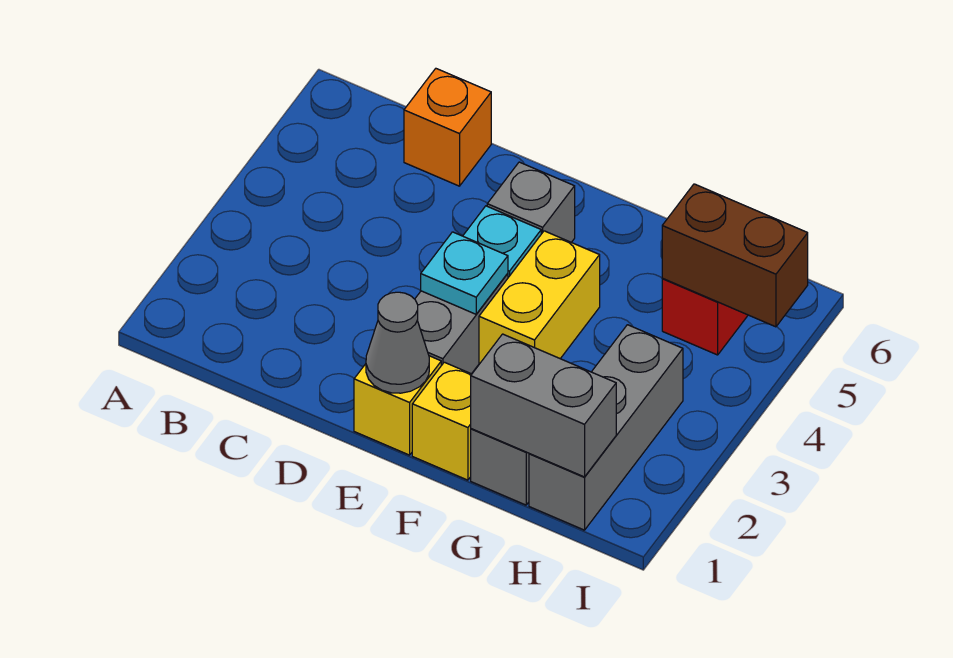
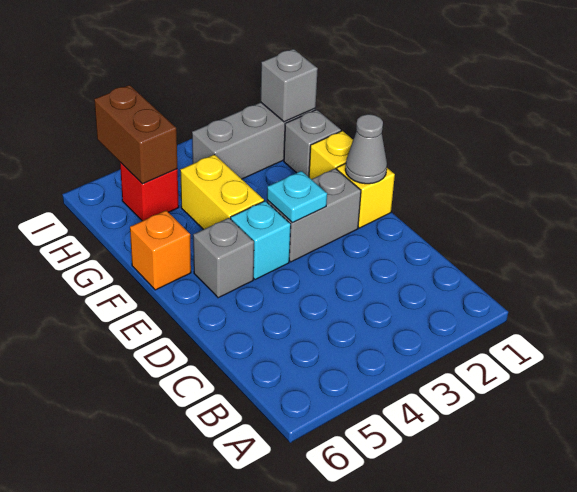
orange 1x1 brick [404,69,491,186] -> orange 1x1 brick moved to [130,211,191,290]
yellow 1x2 brick [479,231,600,364] -> yellow 1x2 brick turned to [180,155,264,229]
grey 1x2 brick [471,334,616,477] -> grey 1x1 brick [261,49,318,122]

